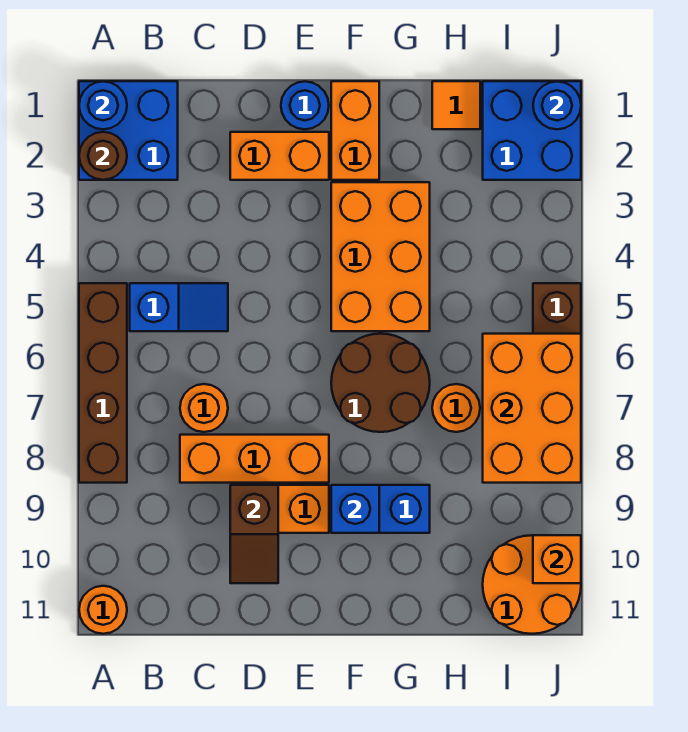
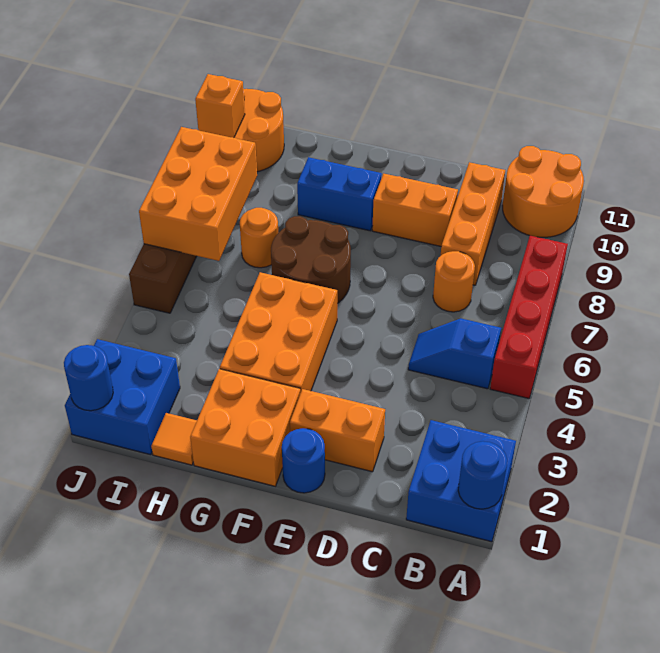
brown 1x1 round brick [79,132,127,180] -> none
brown 1x4 brick [79,283,127,483] -> red 1x4 brick [490,236,568,398]
orange 1x1 round brick [79,586,127,634] -> orange 2x2 round brick [502,146,584,237]
orange 1x3 brick [180,435,329,483] -> orange 1x3 brick turned to [441,162,505,285]
brown 1x2 slope [230,485,278,583] -> none
orange 1x2 brick [331,81,379,180] -> orange 2x2 brick [190,369,300,486]
blue 1x1 brick [331,485,379,533] -> none

